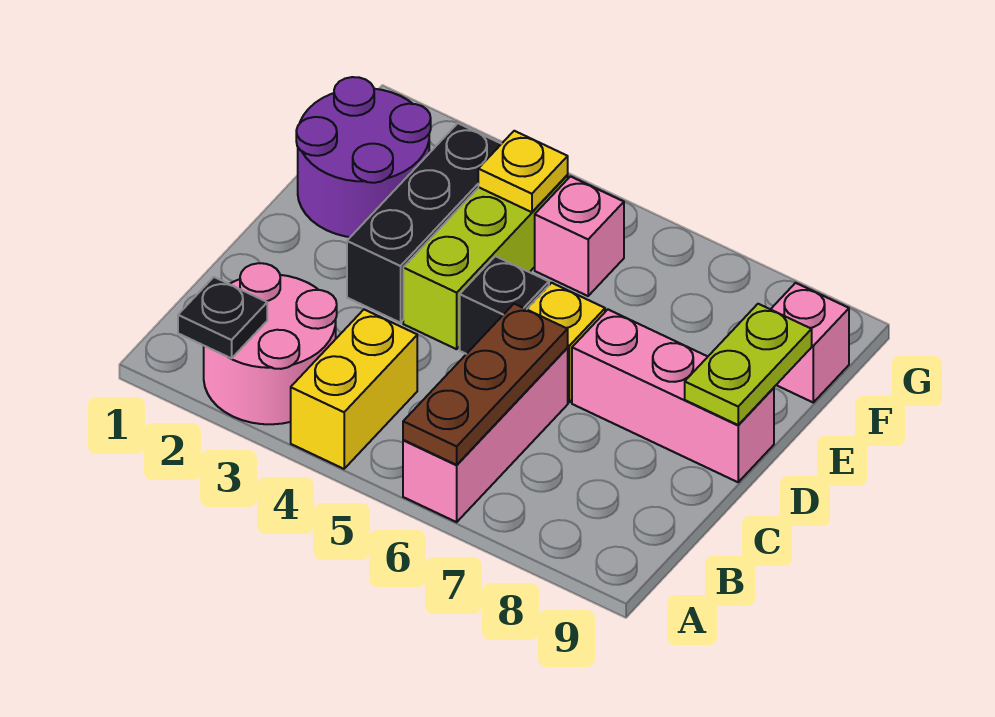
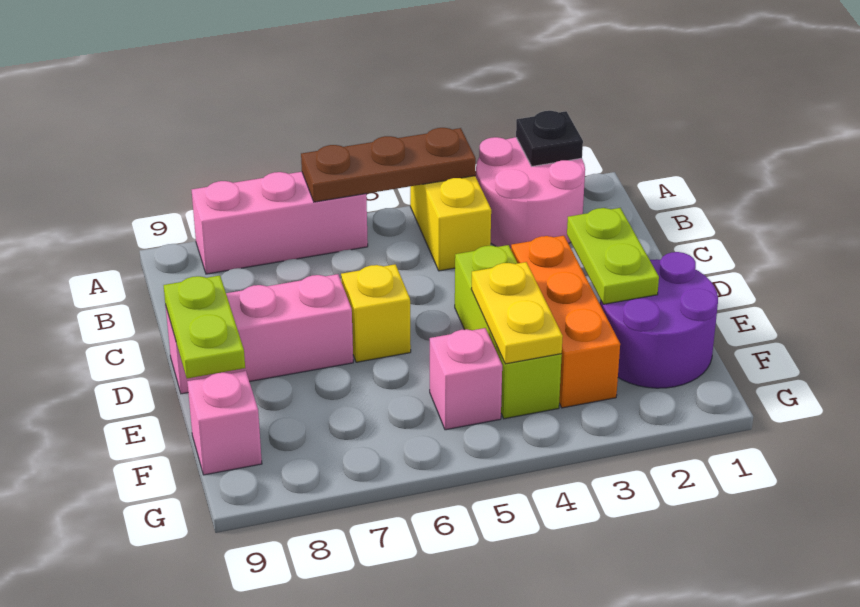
pink 1x3 brick [403,348,568,522] -> pink 1x3 brick turned to [192,172,368,274]
brown 1x3 plate [403,304,568,465] -> brown 1x3 plate turned to [301,128,476,202]
none -> lime 1x2 plate [567,208,659,304]
black 1x3 brick [347,123,501,323] -> orange 1x3 brick [511,236,620,408]
black 1x1 brick [460,256,549,354] -> none
yellow 1x1 plate [478,131,568,212] -> yellow 1x2 plate [471,262,563,364]

